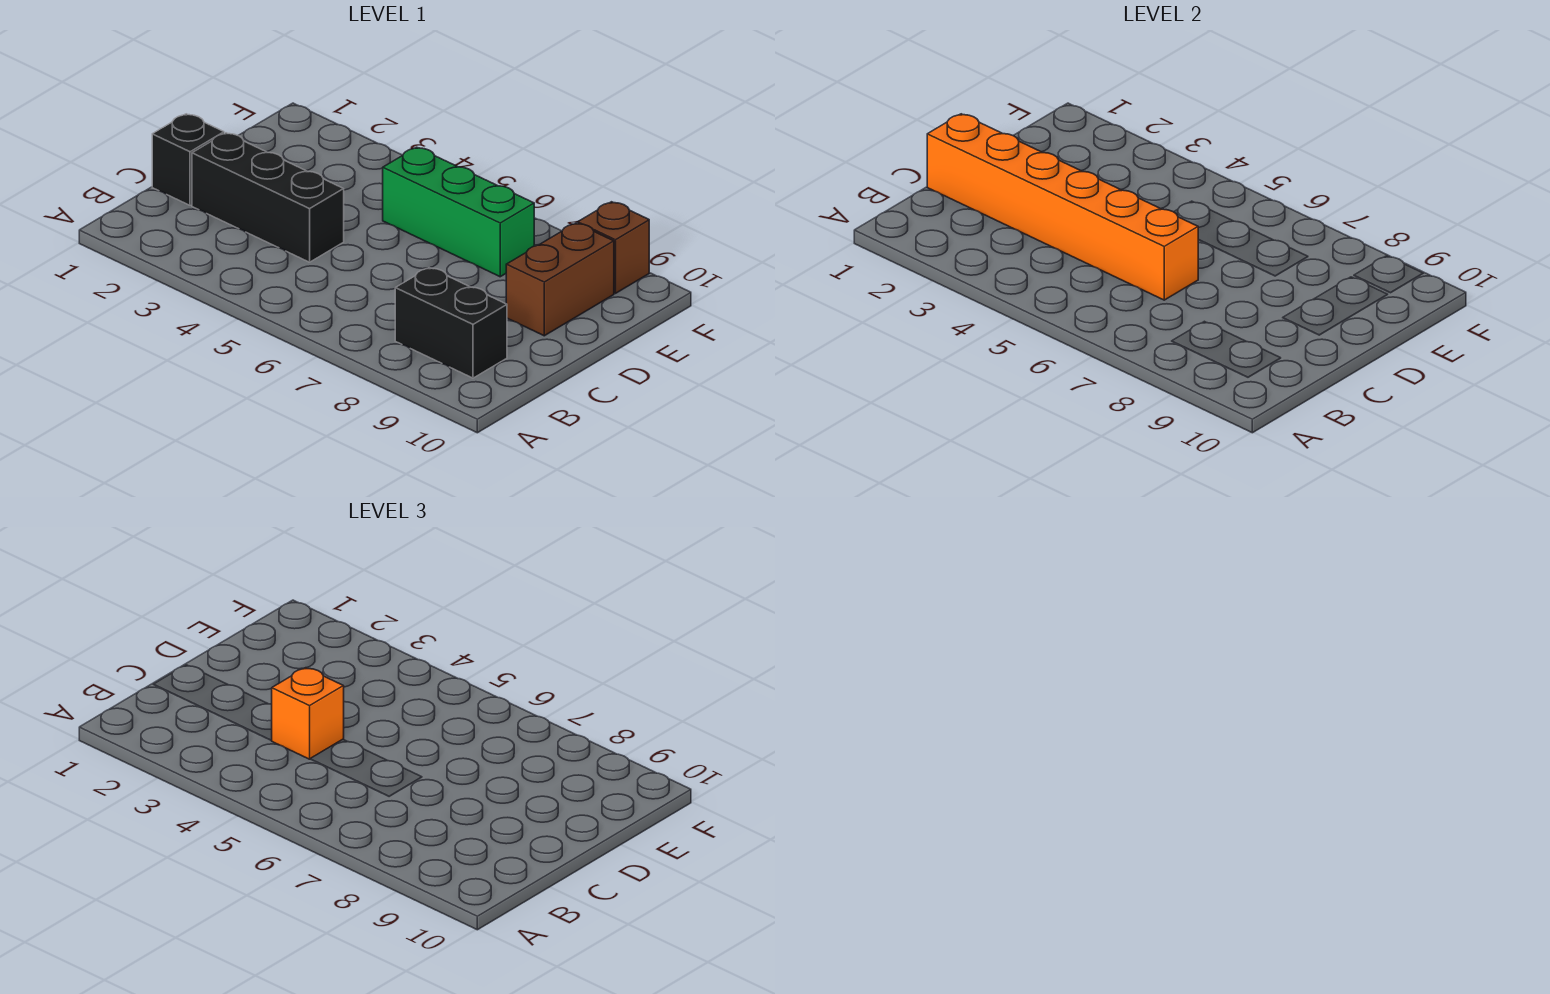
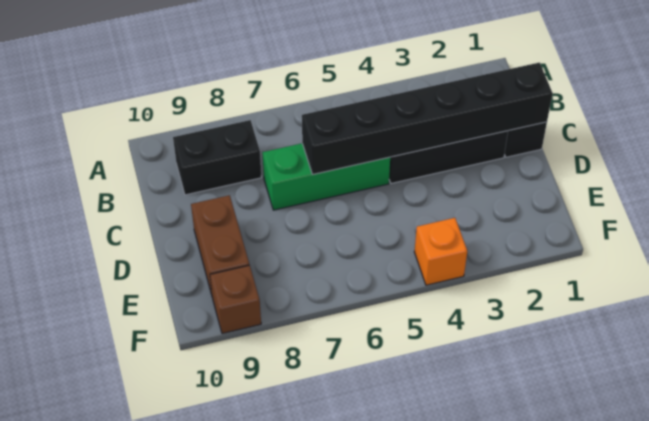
orange 1x6 brick [927,114,1198,300] -> black 1x6 brick [302,63,553,175]
orange 1x1 brick [272,668,344,759] -> orange 1x1 brick moved to [414,218,467,285]
green 1x3 brick [383,147,534,277] -> green 1x3 brick moved to [262,143,390,210]

